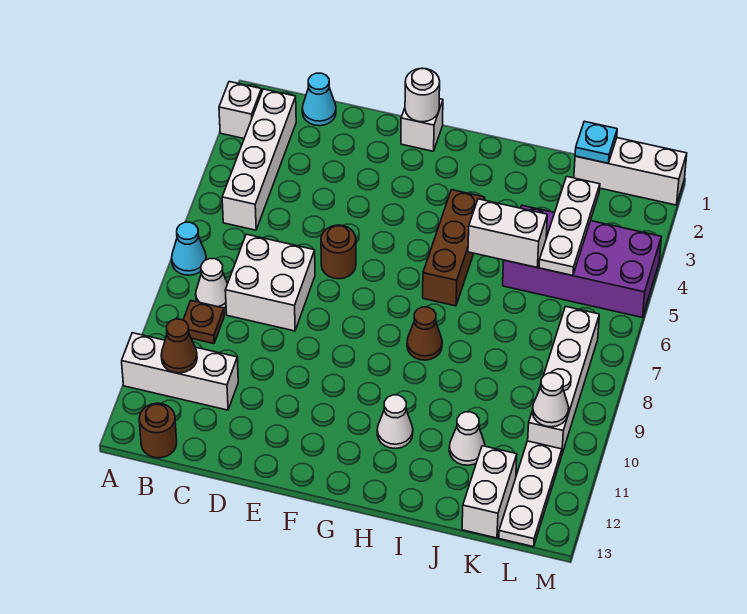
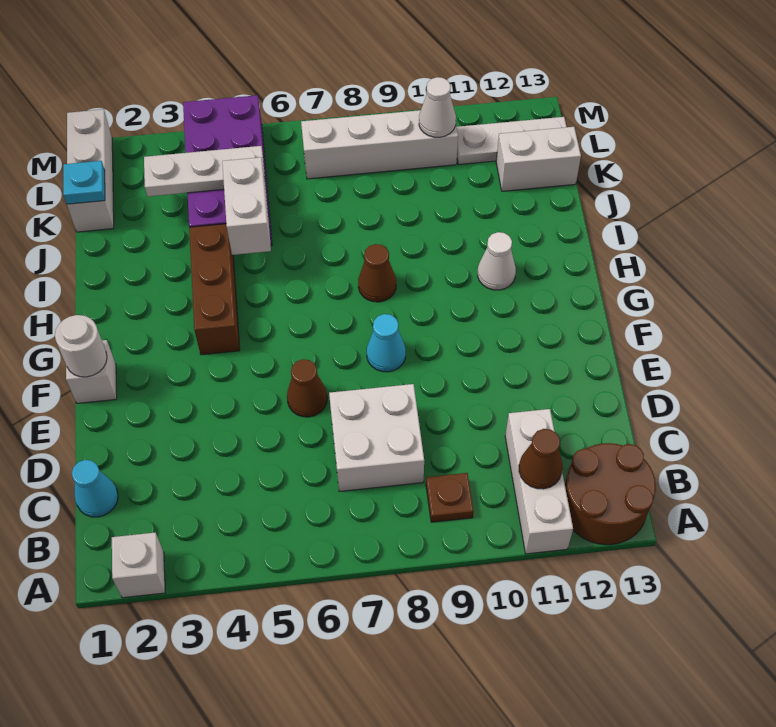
cyan 1x1 cone [172,222,206,275] -> cyan 1x1 cone moved to [367,314,406,372]
white 1x4 brick [222,89,296,230] -> none
white 1x1 cone [196,259,228,308] -> none
brown 1x1 round brick [139,403,177,458] -> brown 2x2 round brick [565,443,656,545]
brown 1x1 round brick [321,225,356,279] -> brown 1x1 cone [287,359,327,417]
brown 1x3 brick [423,190,485,306] -> brown 1x3 brick turned to [189,224,240,355]
white 1x1 cone [449,412,485,465] -> none

